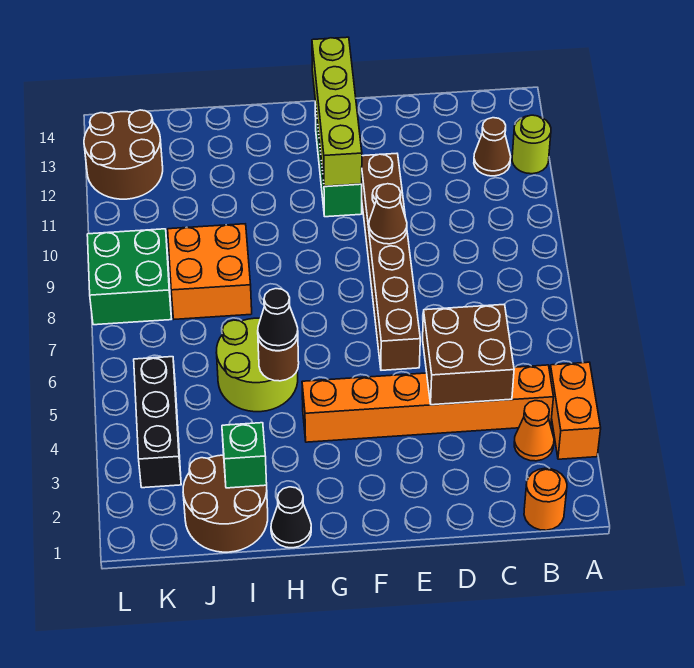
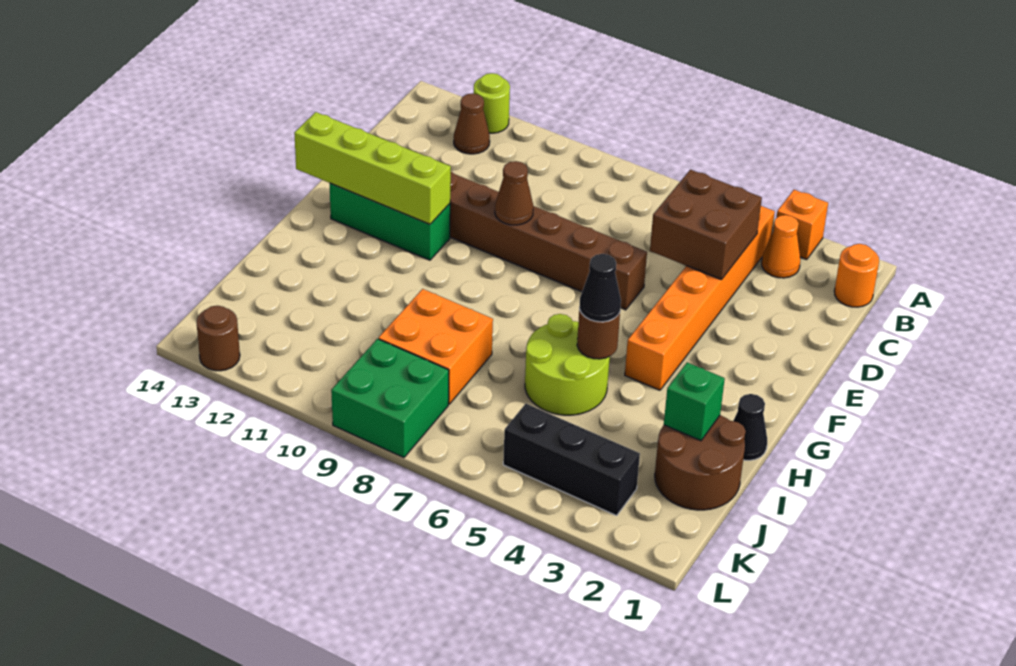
orange 1x2 brick [550,362,601,459] -> orange 1x1 brick [776,190,828,260]
brown 2x2 round brick [84,110,163,199] -> brown 1x1 round brick [197,306,240,371]

